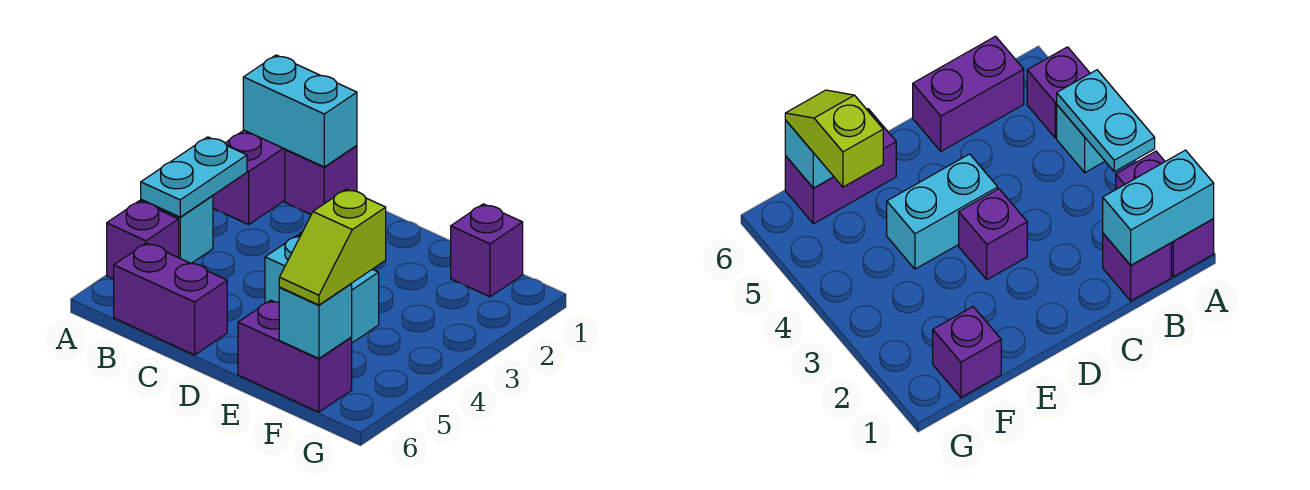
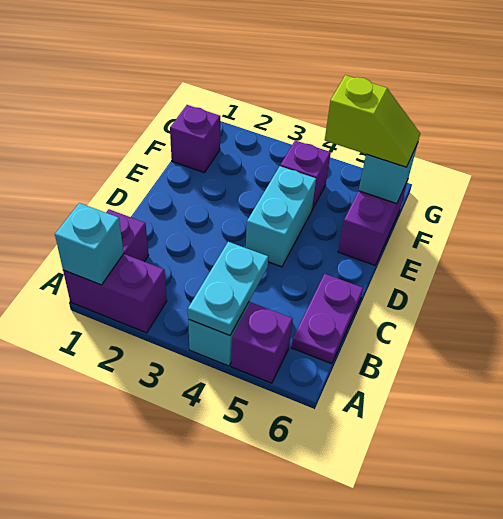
cyan 1x2 brick [243,55,357,167] -> cyan 1x1 brick [55,203,124,285]
cyan 1x2 plate [141,137,247,217] -> cyan 1x2 plate turned to [188,242,268,335]
purple 1x2 brick [114,243,227,355] -> purple 1x2 plate [292,274,363,364]
purple 1x1 brick [959,189,1027,280] -> purple 1x1 brick moved to [280,140,331,210]

